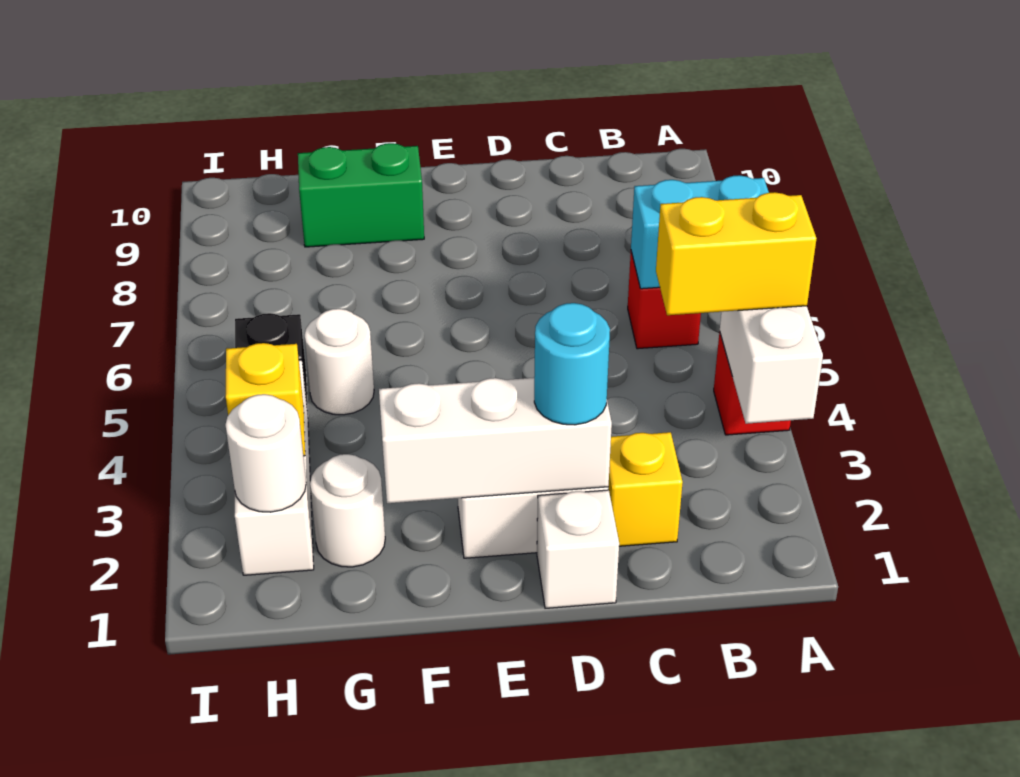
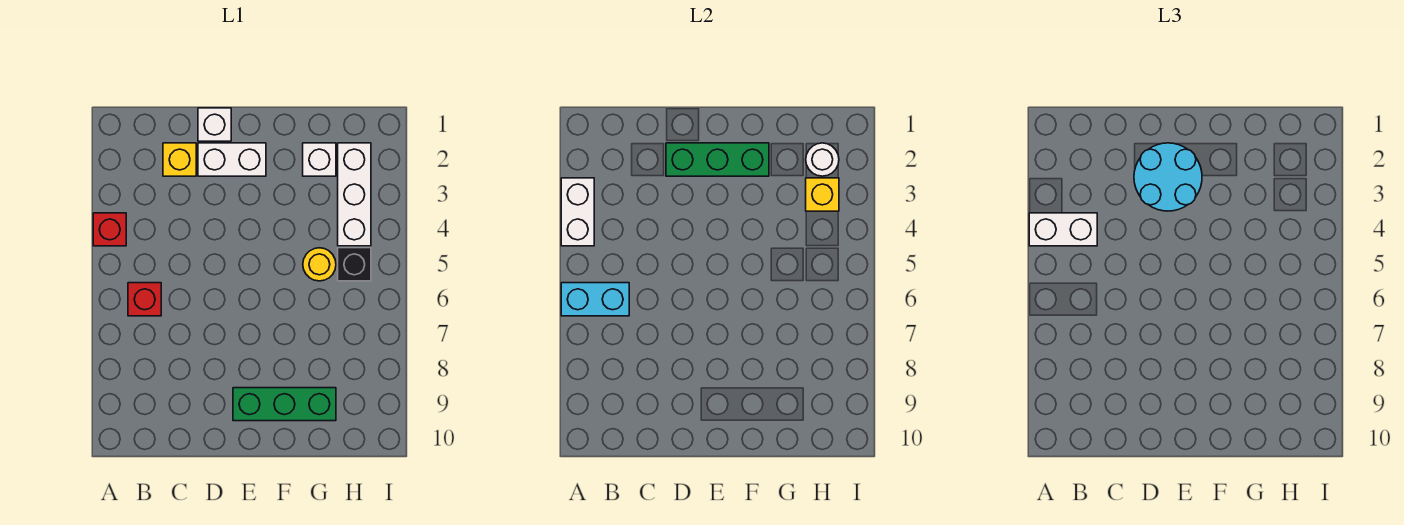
yellow 1x2 brick [656,192,817,315] -> white 1x2 brick [1029,213,1097,246]
white 1x3 brick [379,378,612,503] -> green 1x3 brick [666,143,769,176]
cyan 1x1 round brick [534,303,610,425] -> cyan 2x2 round brick [1134,143,1202,211]
green 1x2 brick [298,143,424,247] -> green 1x3 brick [233,388,336,421]
white 1x1 round brick [310,454,385,567] -> white 1x1 brick [303,143,336,176]
white 1x1 round brick [305,309,374,415] -> yellow 1x1 round brick [303,248,336,281]

